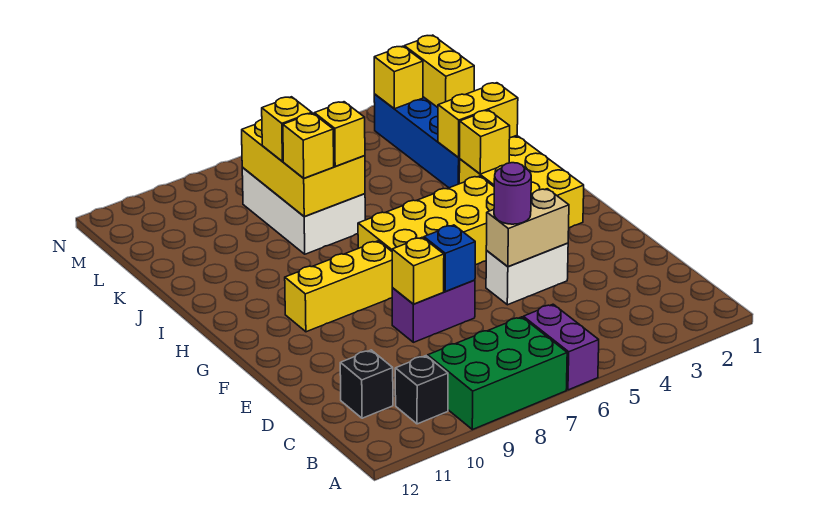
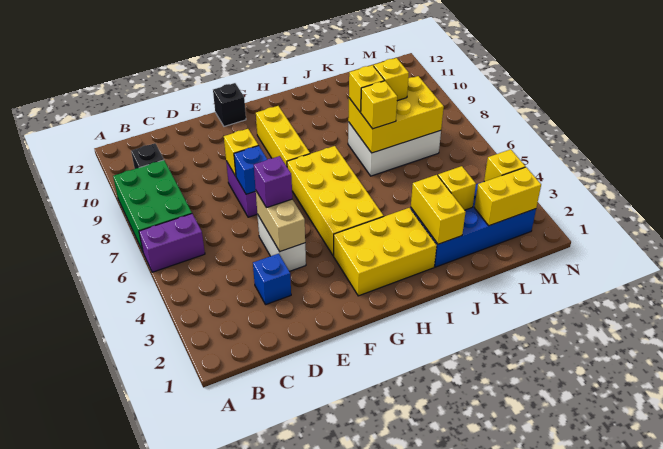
black 1x1 brick [340,350,393,418] -> black 1x1 brick moved to [213,83,246,126]
none -> blue 1x1 brick [253,254,291,305]
purple 1x1 round brick [494,163,531,224] -> purple 1x1 brick [254,156,292,208]
yellow 1x1 brick [459,110,510,174] -> yellow 1x1 brick moved to [438,166,476,210]

